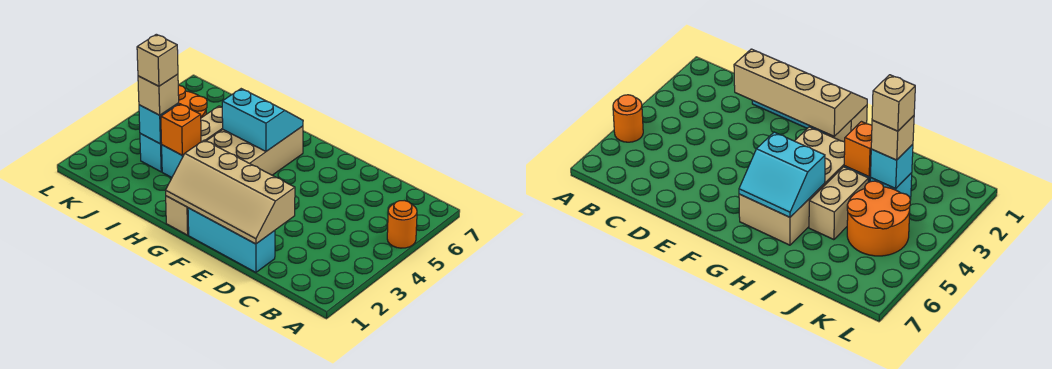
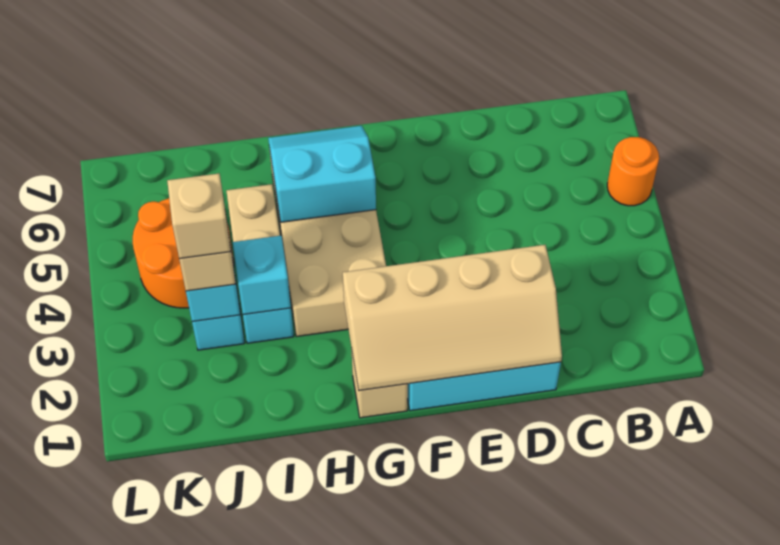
orange 1x1 brick [161,104,201,155] -> cyan 1x1 brick [233,236,291,315]

